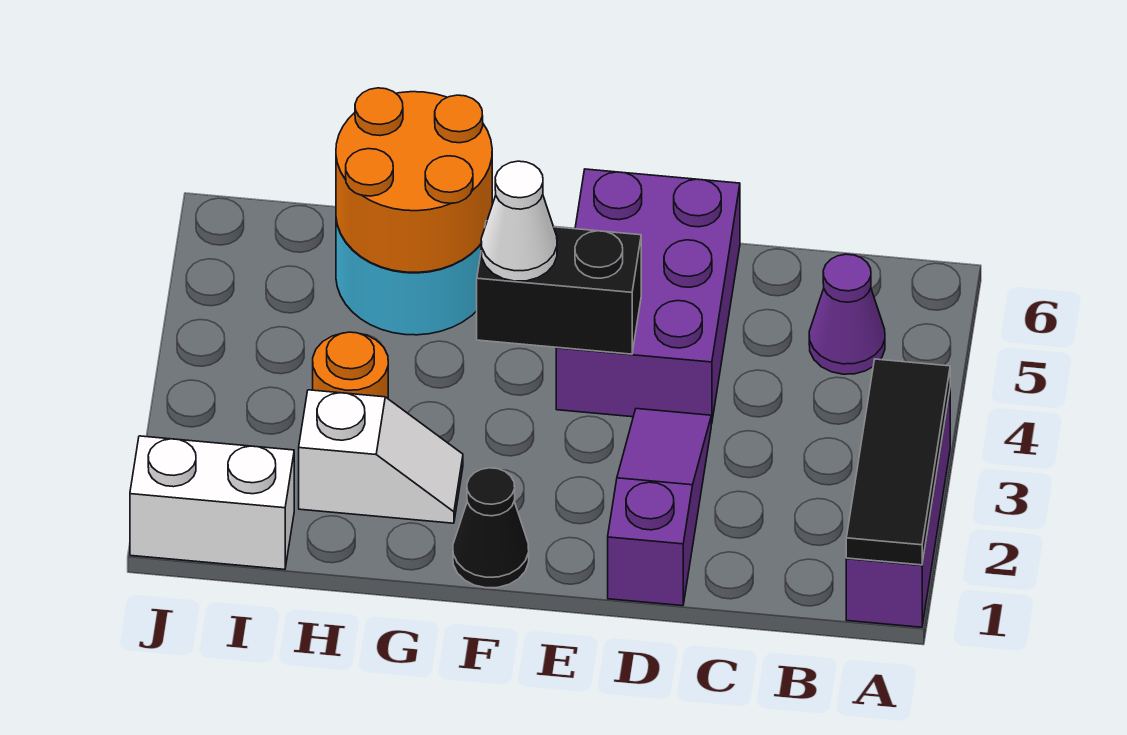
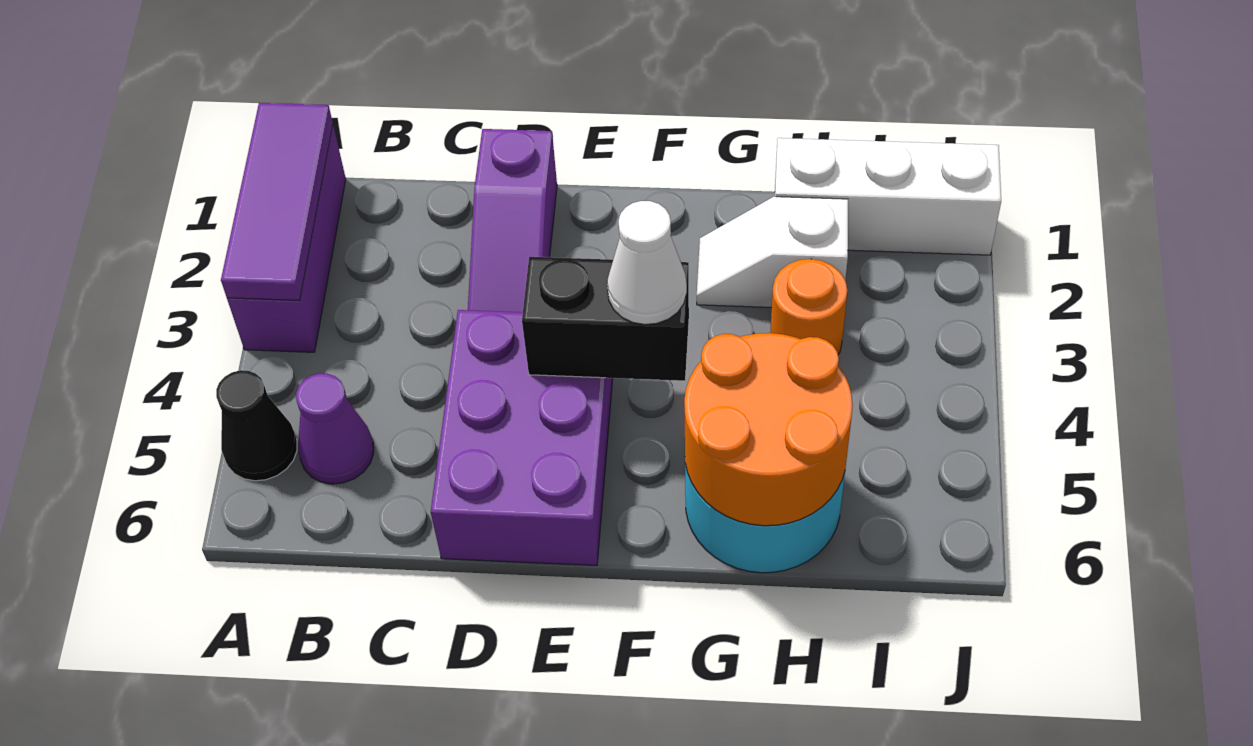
black 1x3 tile [846,359,950,565] -> purple 1x3 tile [221,103,333,301]
black 1x1 cone [453,468,529,588] -> black 1x1 cone moved to [216,370,297,481]
white 1x2 brick [130,436,294,569] -> white 1x3 brick [775,138,1001,255]

